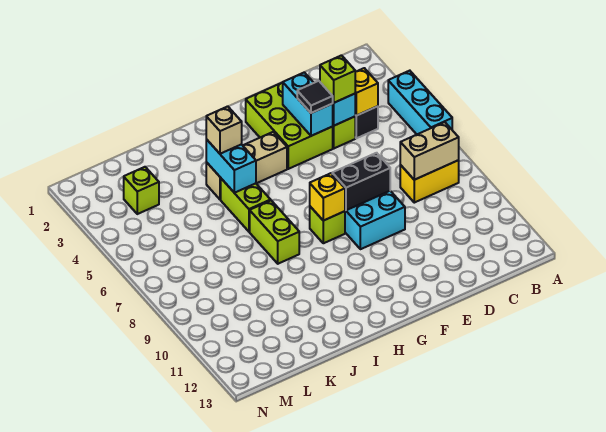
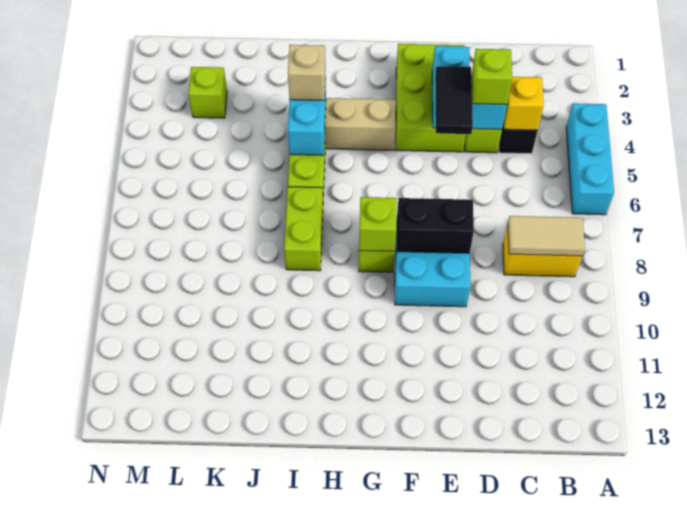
tan 1x2 brick [400,122,459,180] -> tan 1x2 tile [508,216,585,256]
black 1x1 tile [297,81,333,113] -> black 1x2 tile [435,66,473,134]
yellow 1x1 brick [310,173,345,221] -> lime 1x1 brick [359,197,397,251]

